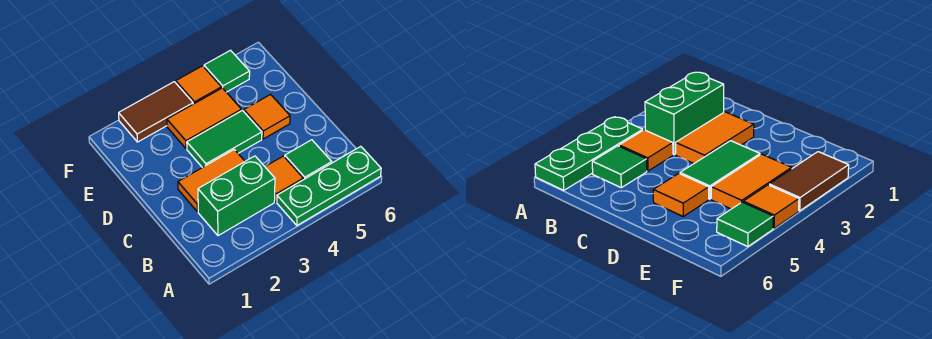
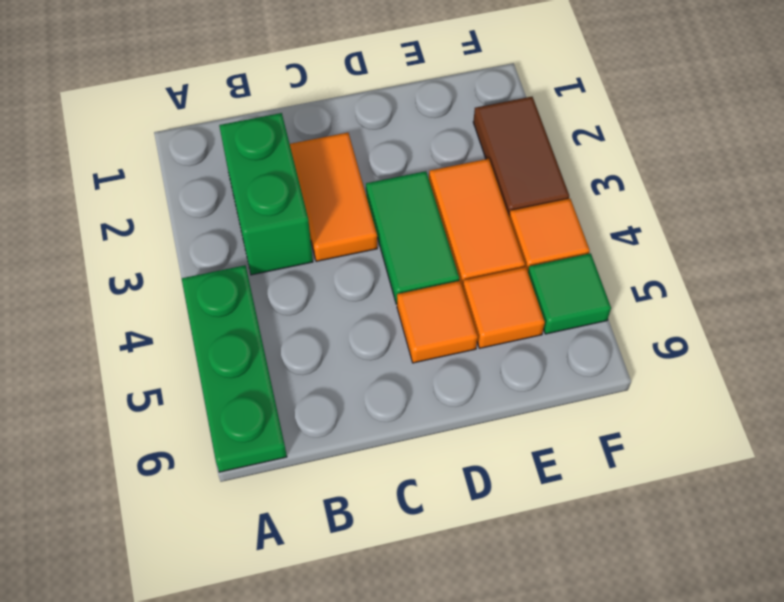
orange 1x1 tile [265,156,303,202] -> orange 1x1 tile moved to [463,267,545,348]
green 1x1 tile [285,140,332,180] -> none

